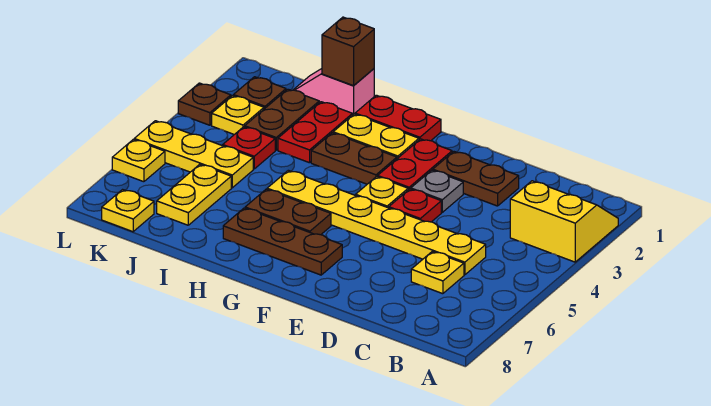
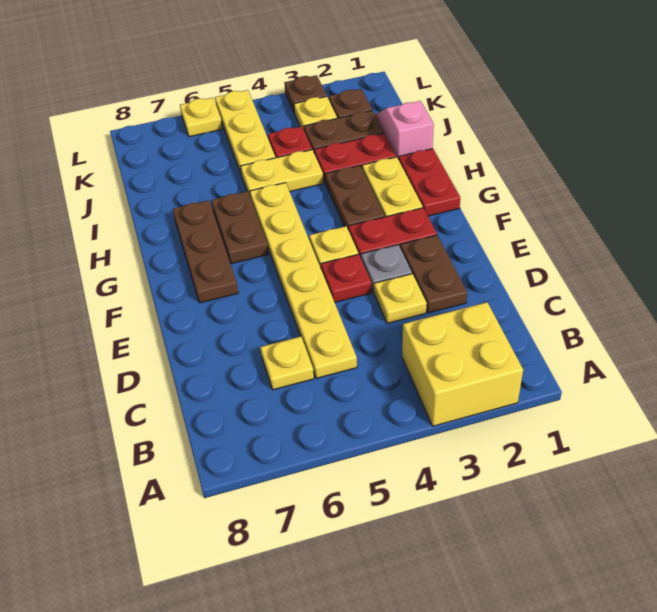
yellow 2x2 slope [510,181,618,262] -> yellow 2x2 brick [402,302,523,426]
brown 1x1 brick [322,17,374,86] -> none
yellow 1x2 plate [157,164,231,225] -> yellow 1x2 plate moved to [240,150,323,196]
yellow 1x1 plate [102,190,154,232] -> yellow 1x1 plate moved to [374,274,427,324]

